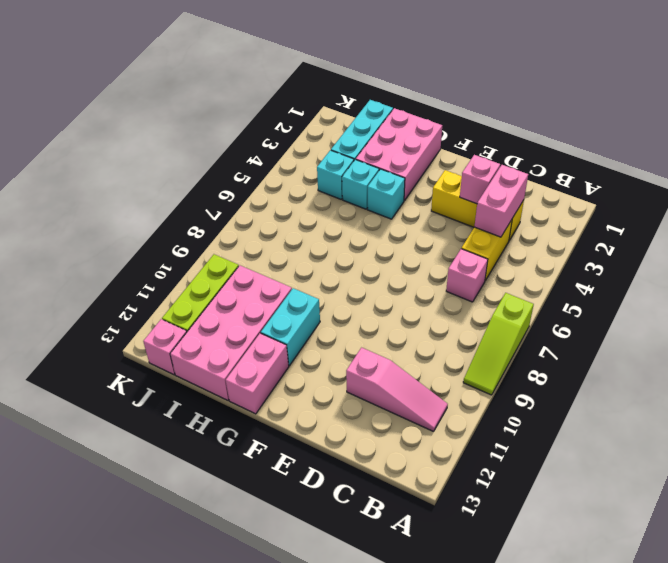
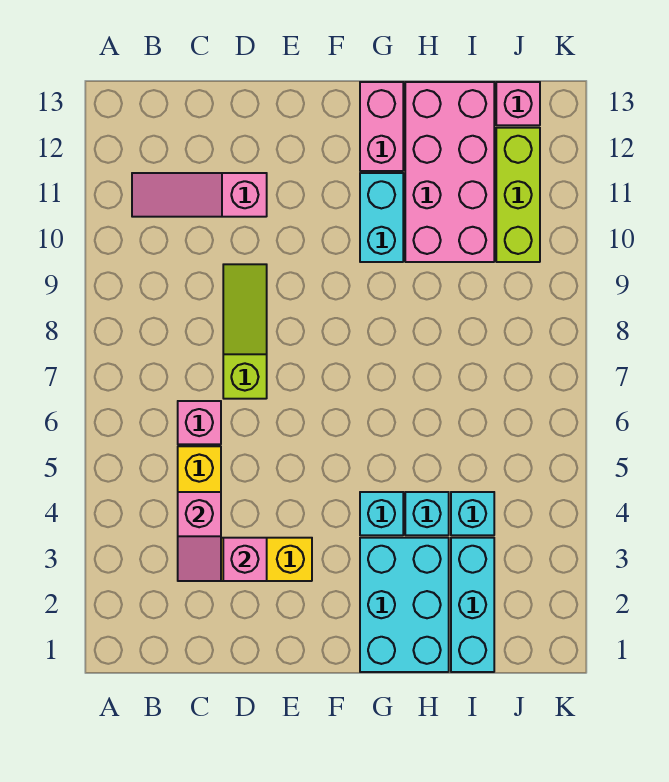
lime 1x3 slope [463,293,534,395] -> lime 1x3 slope moved to [223,264,267,399]
pink 1x2 brick [474,165,528,237] -> pink 1x2 slope [178,492,221,581]
pink 2x3 brick [356,108,442,201] -> cyan 2x3 brick [360,538,449,672]

